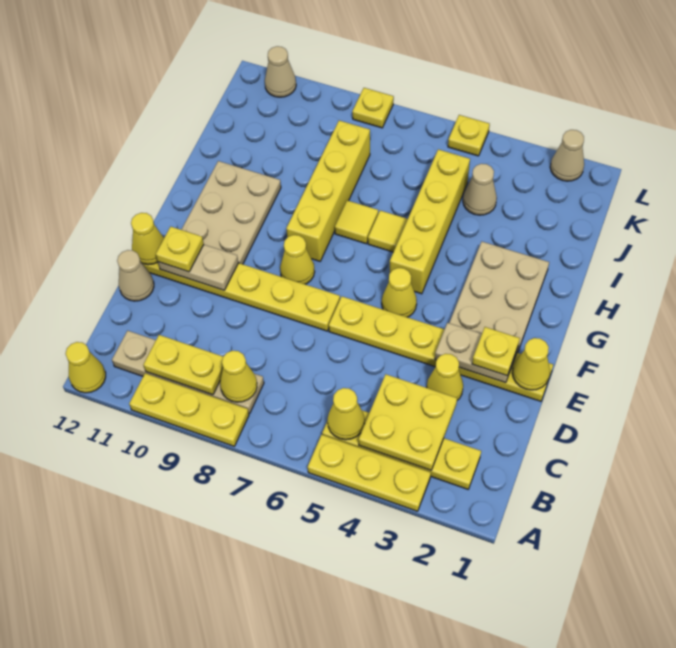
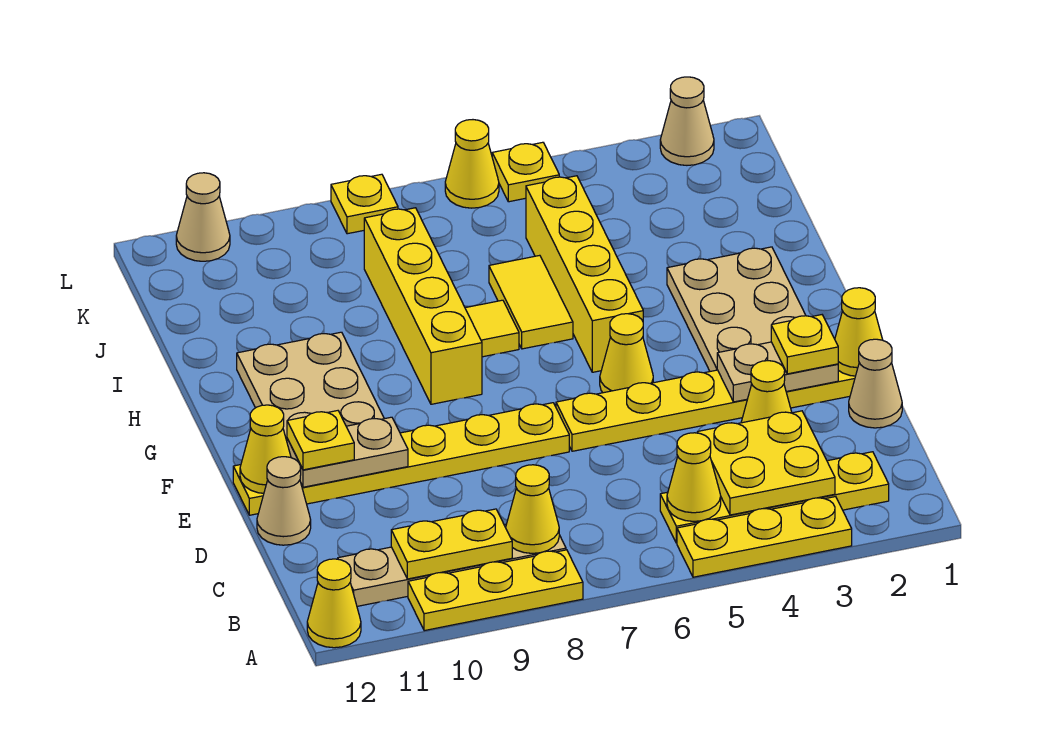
yellow 1x1 cone [280,235,315,284] -> yellow 1x1 cone moved to [445,120,499,208]
yellow 1x1 tile [368,210,408,252] -> yellow 1x2 tile [489,255,573,349]
tan 1x1 cone [463,164,497,215] -> tan 1x1 cone moved to [849,339,902,428]

